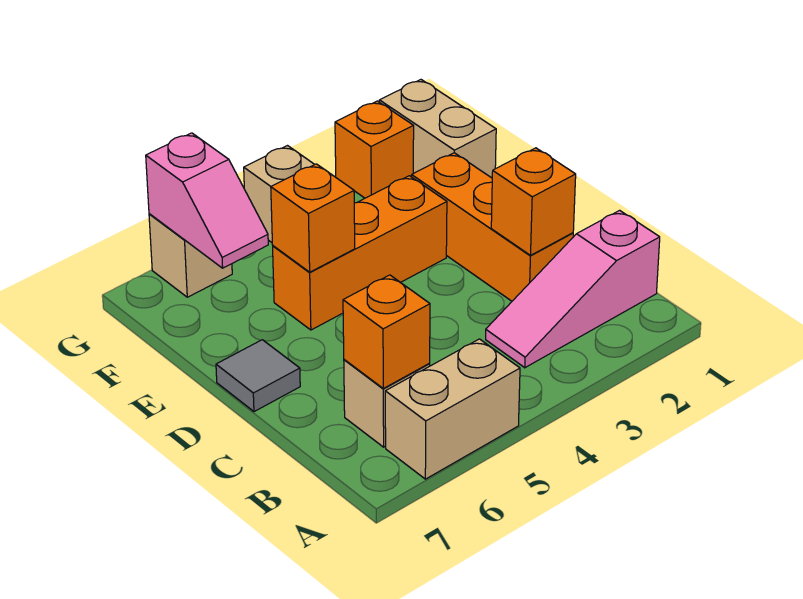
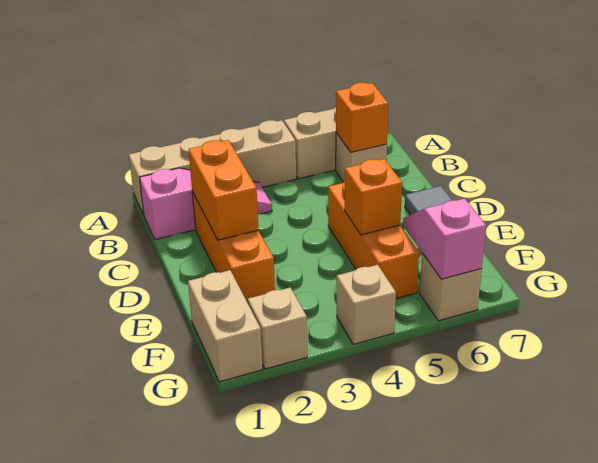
none -> tan 1x4 brick [129,120,296,215]
orange 1x1 brick [491,148,576,255] -> orange 1x2 brick [189,140,258,240]
orange 1x3 brick [273,176,447,330] -> orange 1x3 brick turned to [328,181,419,299]
orange 1x1 brick [335,101,414,198] -> tan 1x1 brick [248,288,307,369]

